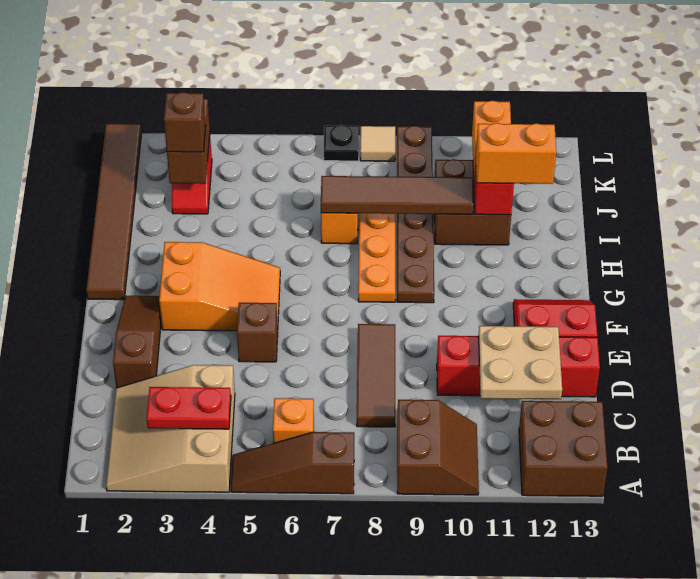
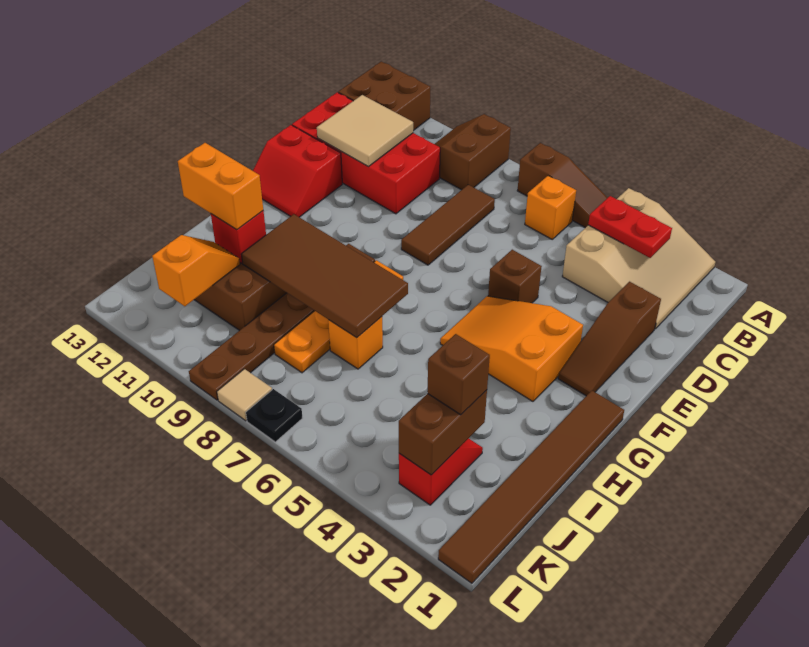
tan 2x2 plate [479,326,562,399] -> tan 2x2 tile [317,95,413,167]
red 1x4 brick [437,336,600,397] -> red 2x4 brick [292,92,440,214]
brown 1x4 tile [321,176,473,214] -> brown 2x4 tile [241,214,408,338]

